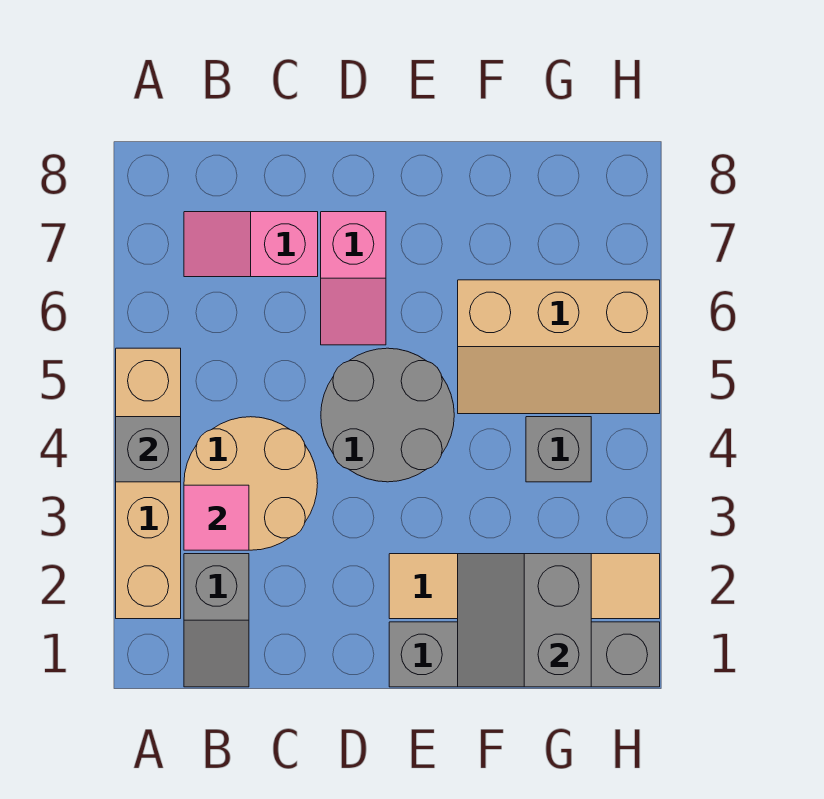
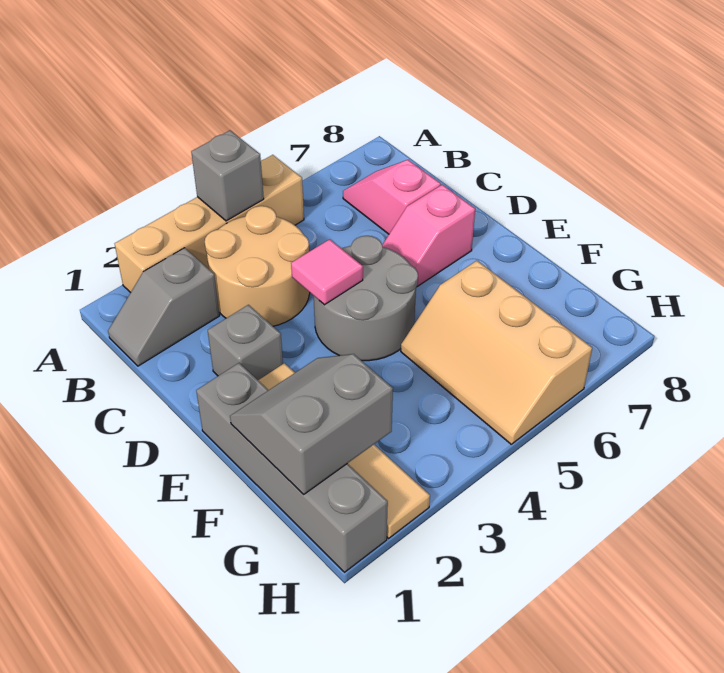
pink 1x1 tile [184,485,249,550] -> pink 1x1 tile moved to [291,239,363,305]
grey 1x1 brick [526,417,591,482] -> grey 1x1 brick moved to [208,305,283,380]

